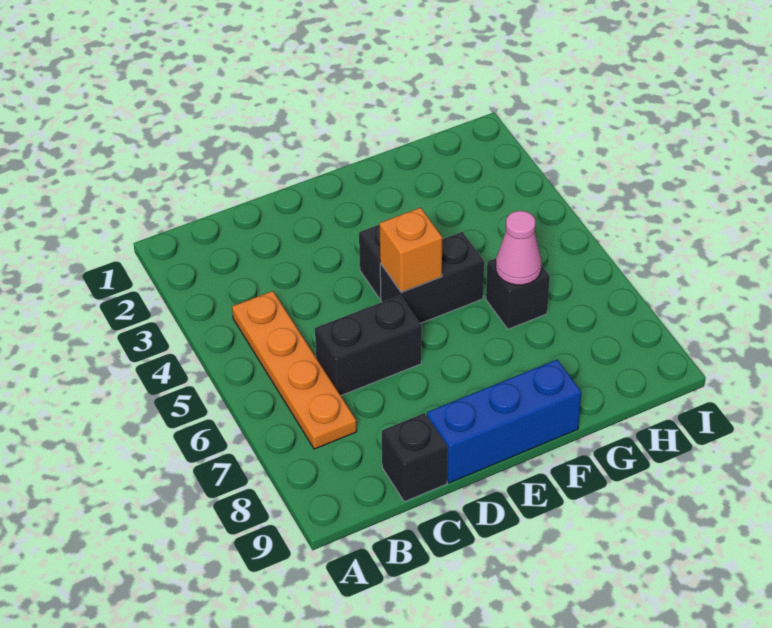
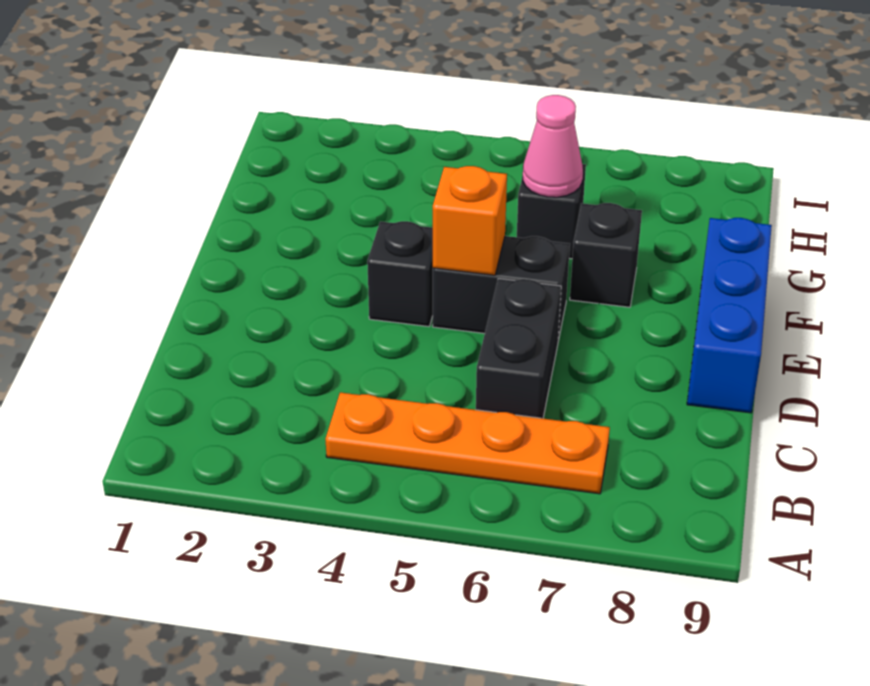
black 1x1 brick [382,413,448,502] -> black 1x1 brick moved to [570,203,642,307]
black 1x2 brick [380,232,484,323] -> black 1x2 brick turned to [433,236,570,341]

